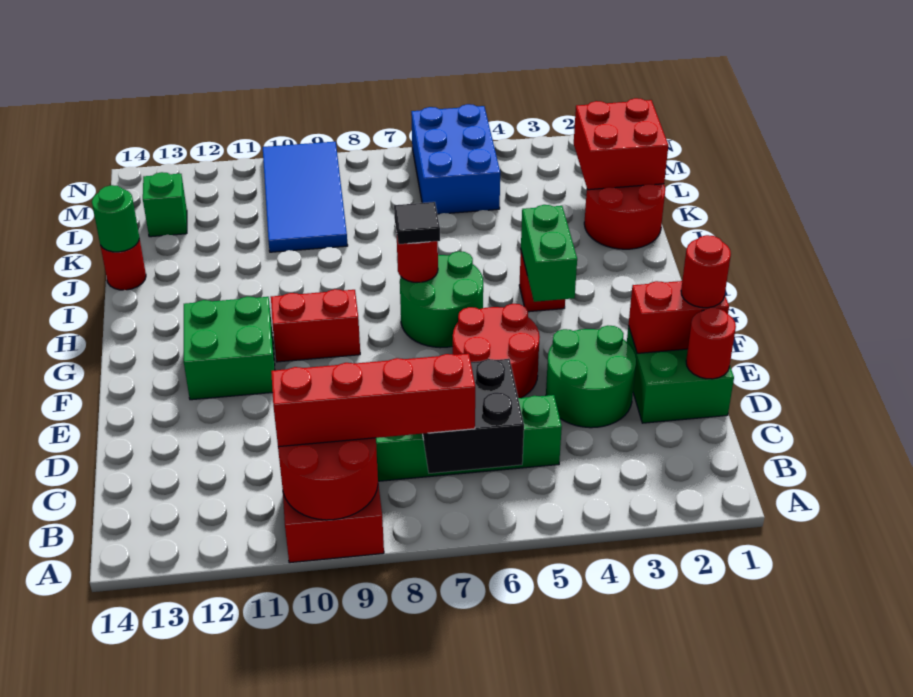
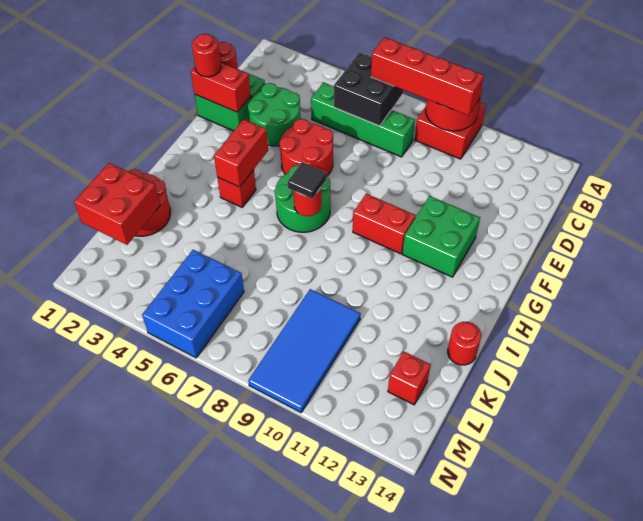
green 1x2 brick [521,205,577,302] -> red 1x2 brick [214,119,268,187]
green 1x1 round brick [92,185,139,252] -> none
green 1x1 brick [143,172,187,237] -> red 1x1 brick [388,351,431,405]

